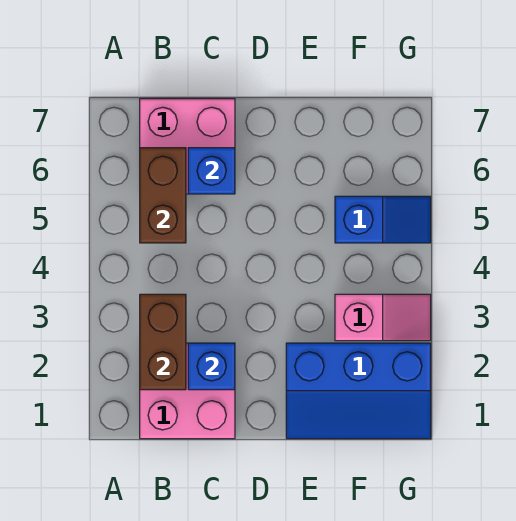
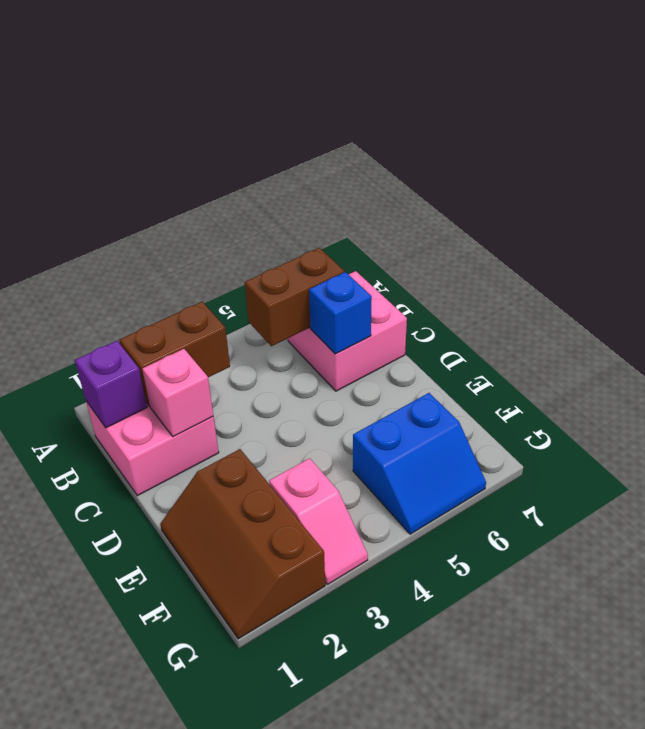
none -> purple 1x1 brick [75,341,147,428]
blue 1x1 brick [188,343,235,390] -> pink 1x1 brick [142,349,213,436]
blue 2x3 slope [286,343,431,439] -> brown 2x3 slope [160,449,325,639]
blue 1x2 slope [335,196,431,243] -> blue 2x2 slope [353,393,486,534]

